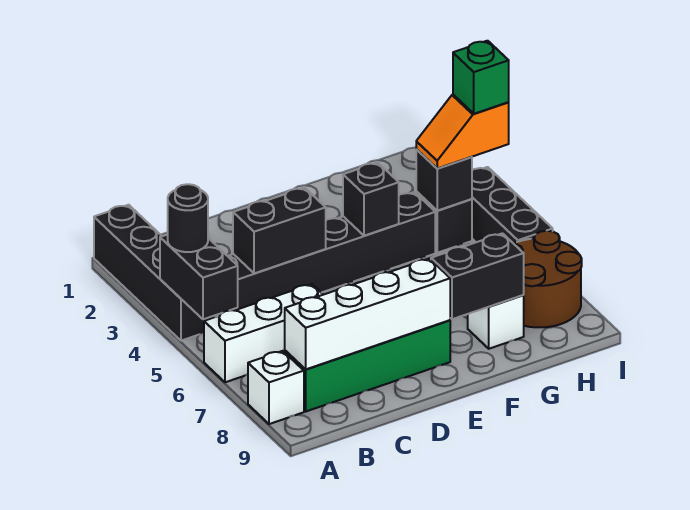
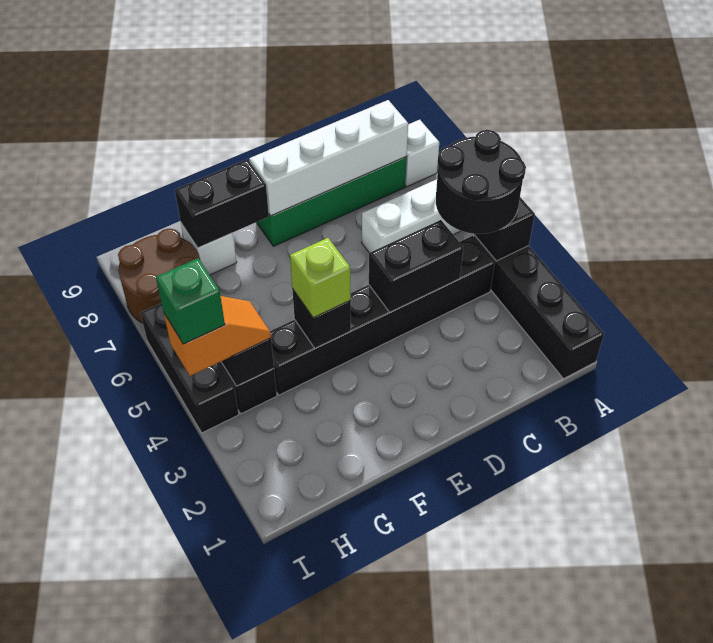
black 1x1 round brick [168,184,208,252] -> black 2x2 round brick [436,130,526,234]
none -> lime 1x1 brick [290,238,351,318]

